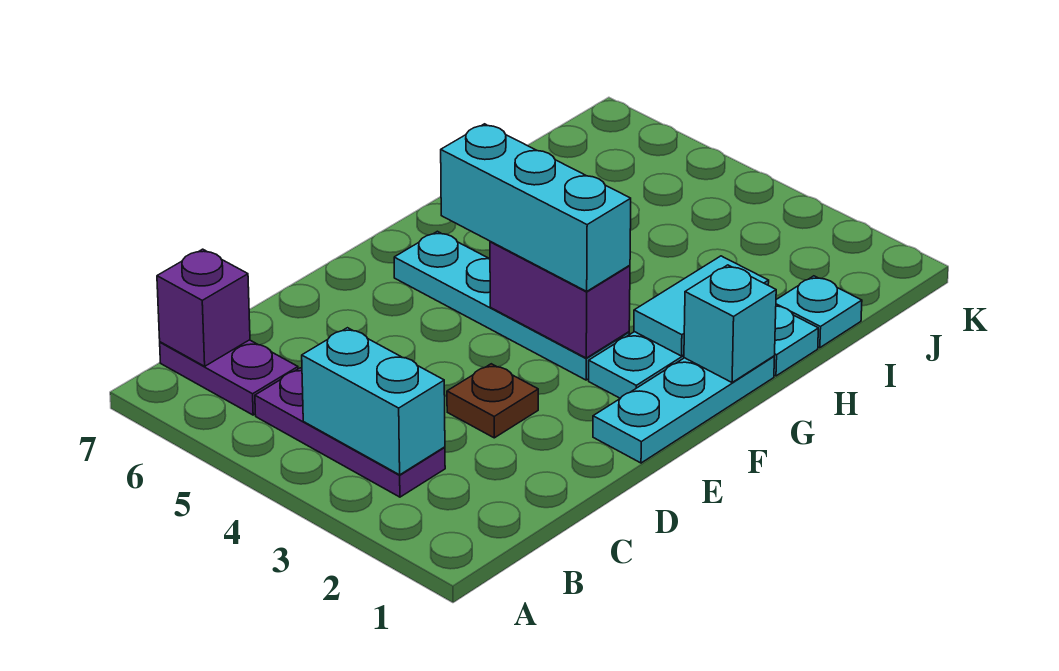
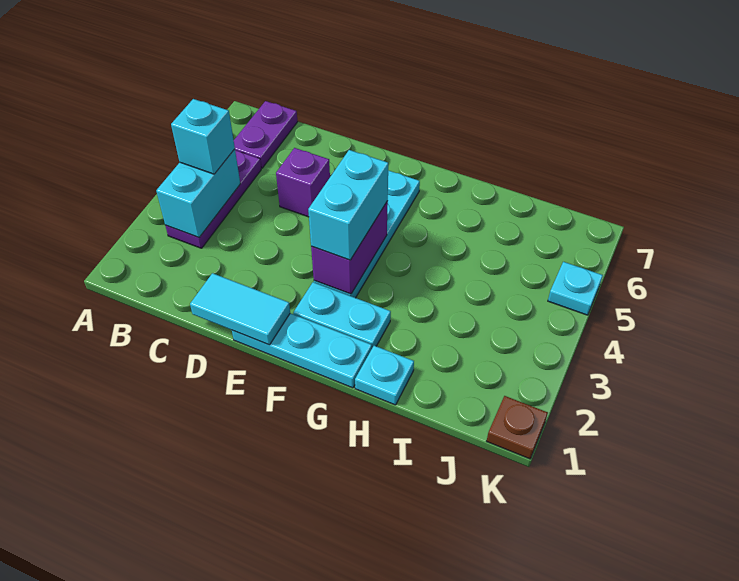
purple 1x1 brick [157,249,250,366] -> purple 1x1 brick moved to [276,148,330,217]
brown 1x1 plate [447,364,538,438] -> brown 1x1 plate moved to [487,396,548,459]
cyan 1x3 brick [441,124,631,291] -> cyan 1x2 brick [308,150,388,260]
cyan 1x1 brick [684,265,776,383] -> cyan 1x1 brick moved to [171,99,235,174]
cyan 1x2 tile [634,256,769,356] -> cyan 1x2 tile moved to [190,273,290,345]
cyan 1x1 plate [776,276,862,348] -> cyan 1x1 plate moved to [548,262,603,315]

